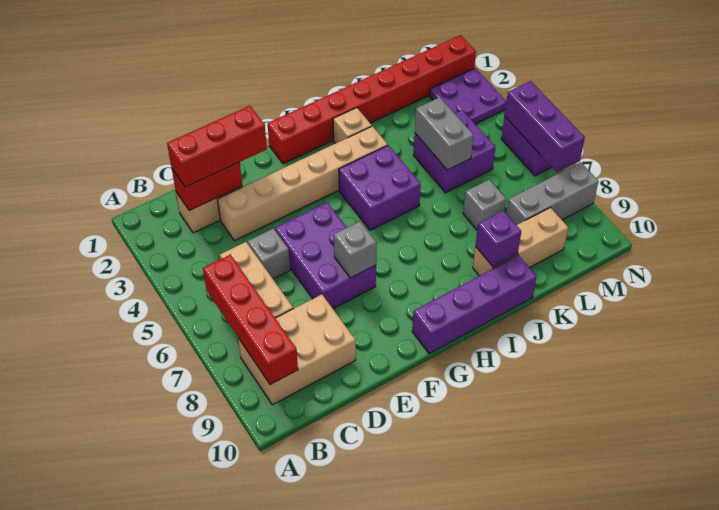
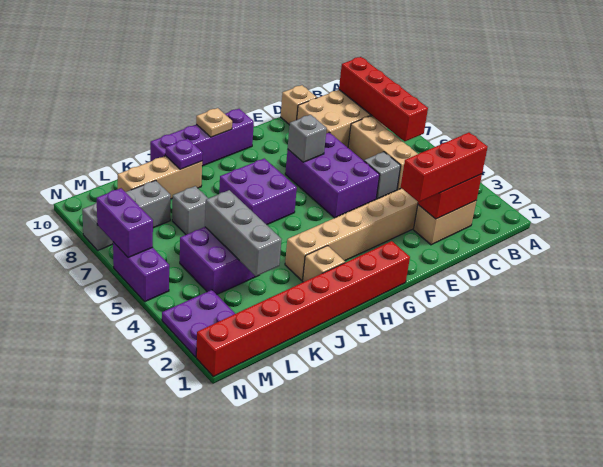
none -> tan 1x1 brick [281,85,317,125]
purple 2x2 brick [339,145,421,230] -> purple 2x2 brick moved to [219,158,297,225]
none -> tan 1x1 plate [196,108,232,137]
purple 1x1 brick [475,211,521,267] -> purple 1x1 plate [165,139,203,169]
grey 1x2 brick [415,97,473,170] -> grey 1x3 brick [205,190,282,276]
purple 1x3 brick [505,81,585,172] -> purple 1x2 brick [96,188,153,258]

